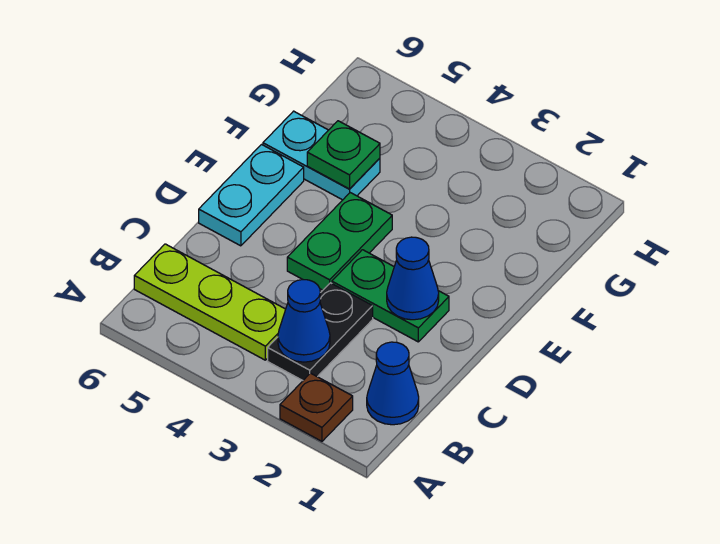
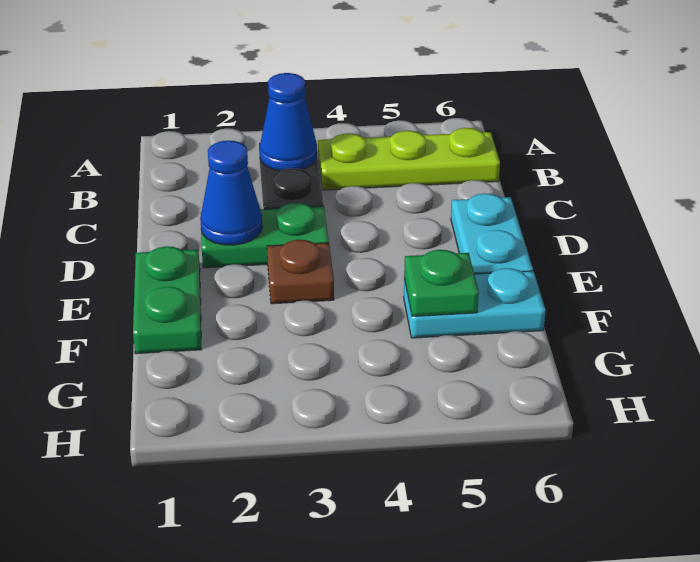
brown 1x1 plate [280,373,353,441] -> brown 1x1 plate moved to [267,240,334,304]
blue 1x1 cone [367,342,419,425] -> none
green 1x2 plate [287,193,392,290] -> green 1x2 plate moved to [133,246,202,354]

